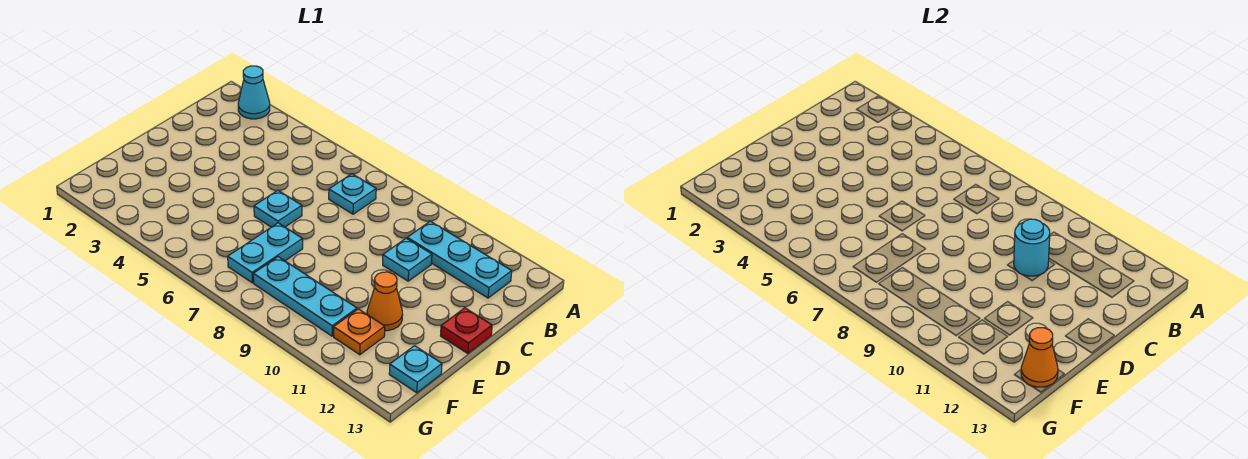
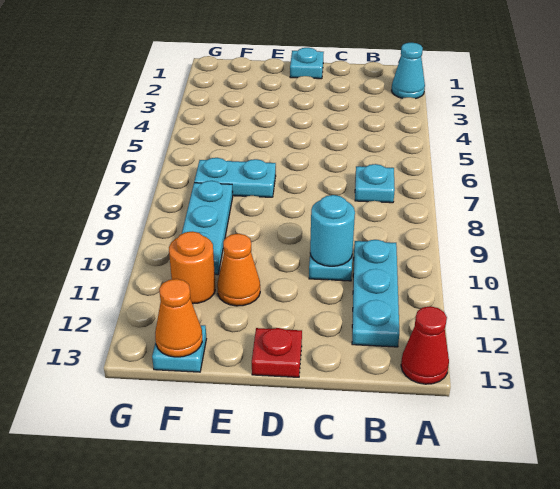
none -> red 1x1 cone [401,306,449,384]
cyan 1x1 plate [254,190,302,227] -> cyan 1x1 plate moved to [290,48,324,79]
orange 1x1 plate [334,309,385,355] -> orange 1x1 round brick [169,232,215,304]

